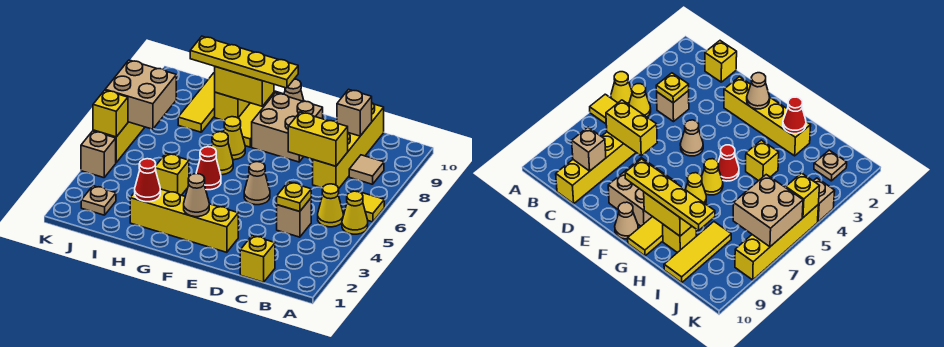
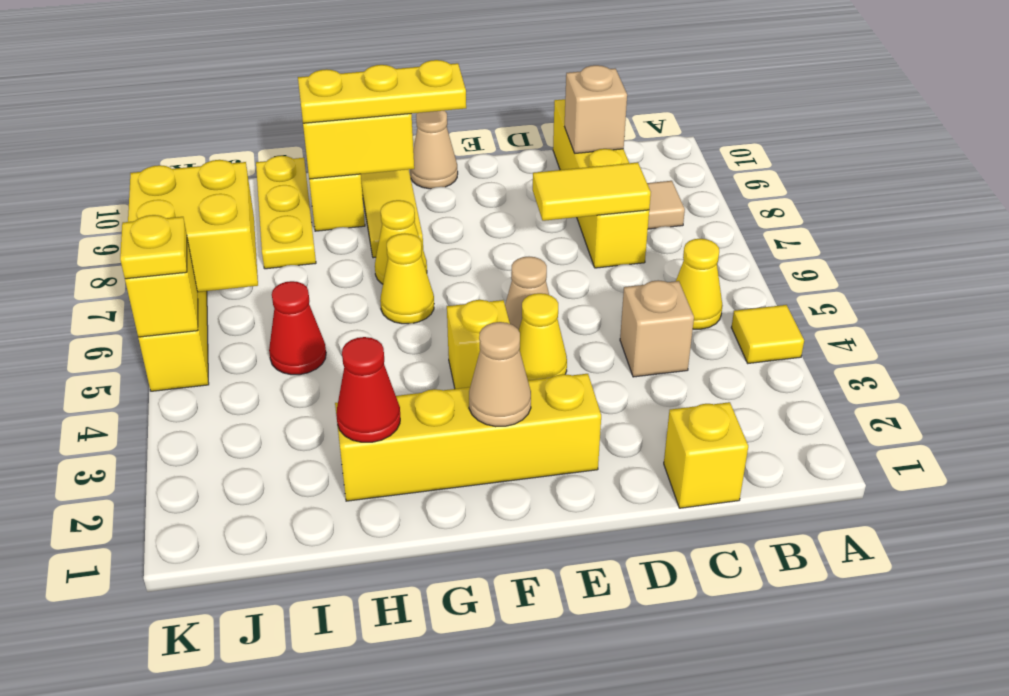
yellow 1x1 cone [342,191,368,234] -> yellow 1x1 cone moved to [519,293,567,380]
yellow 1x1 tile [361,192,384,222] -> yellow 1x1 tile moved to [731,305,804,363]
yellow 1x1 plate [277,182,311,212] -> yellow 1x1 plate moved to [120,215,187,279]
yellow 1x2 brick [288,112,348,166] -> yellow 1x2 tile [533,162,651,221]
tan 2x2 brick [252,93,323,162] -> none
yellow 1x4 plate [190,36,298,88] -> yellow 1x3 plate [298,60,466,123]
red 1x1 cone [196,147,221,190] -> red 1x1 cone moved to [269,281,326,375]
yellow 1x1 brick [155,153,189,195] -> yellow 1x1 brick moved to [447,300,510,389]
yellow 1x3 tile [178,73,215,132] -> yellow 1x3 plate [256,156,316,269]
tan 1x1 plate [81,186,116,215] -> none
tan 2x2 brick [105,60,176,129] -> yellow 2x2 brick [128,160,258,292]
tan 1x1 brick [81,131,116,178] -> none

